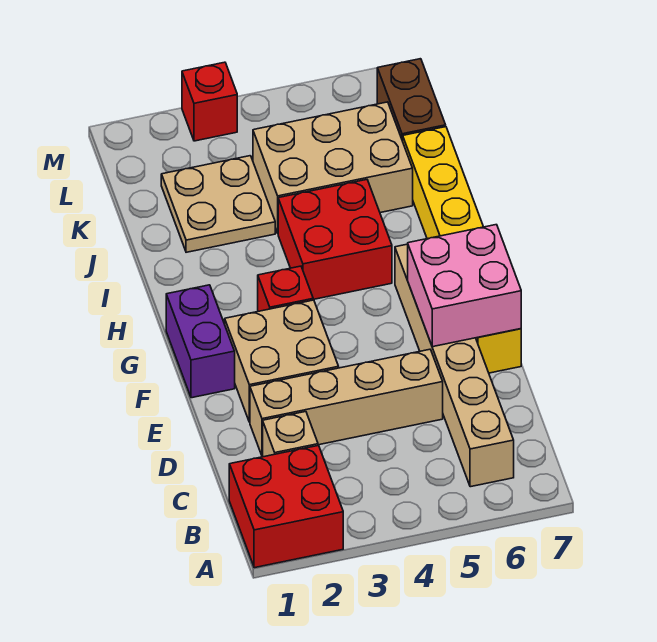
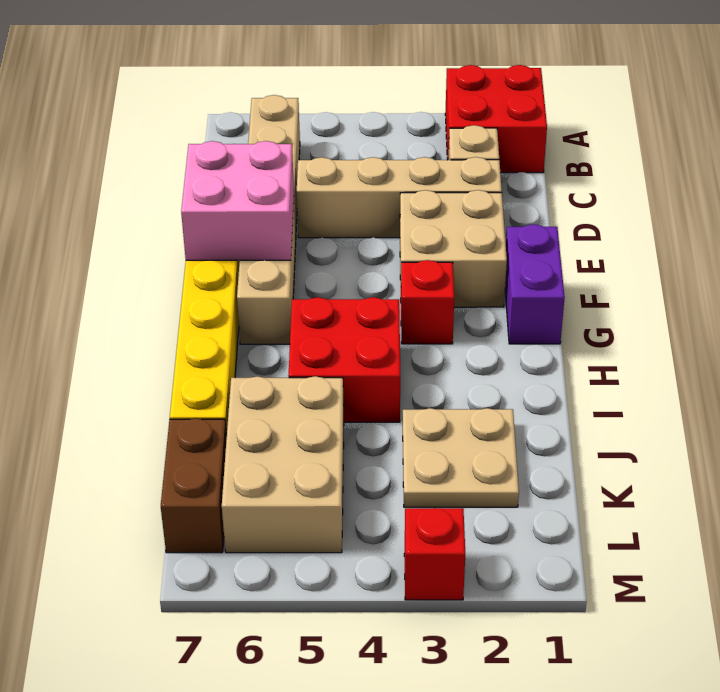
tan 2x3 brick [253,102,413,233] -> tan 2x3 brick turned to [222,376,344,553]

